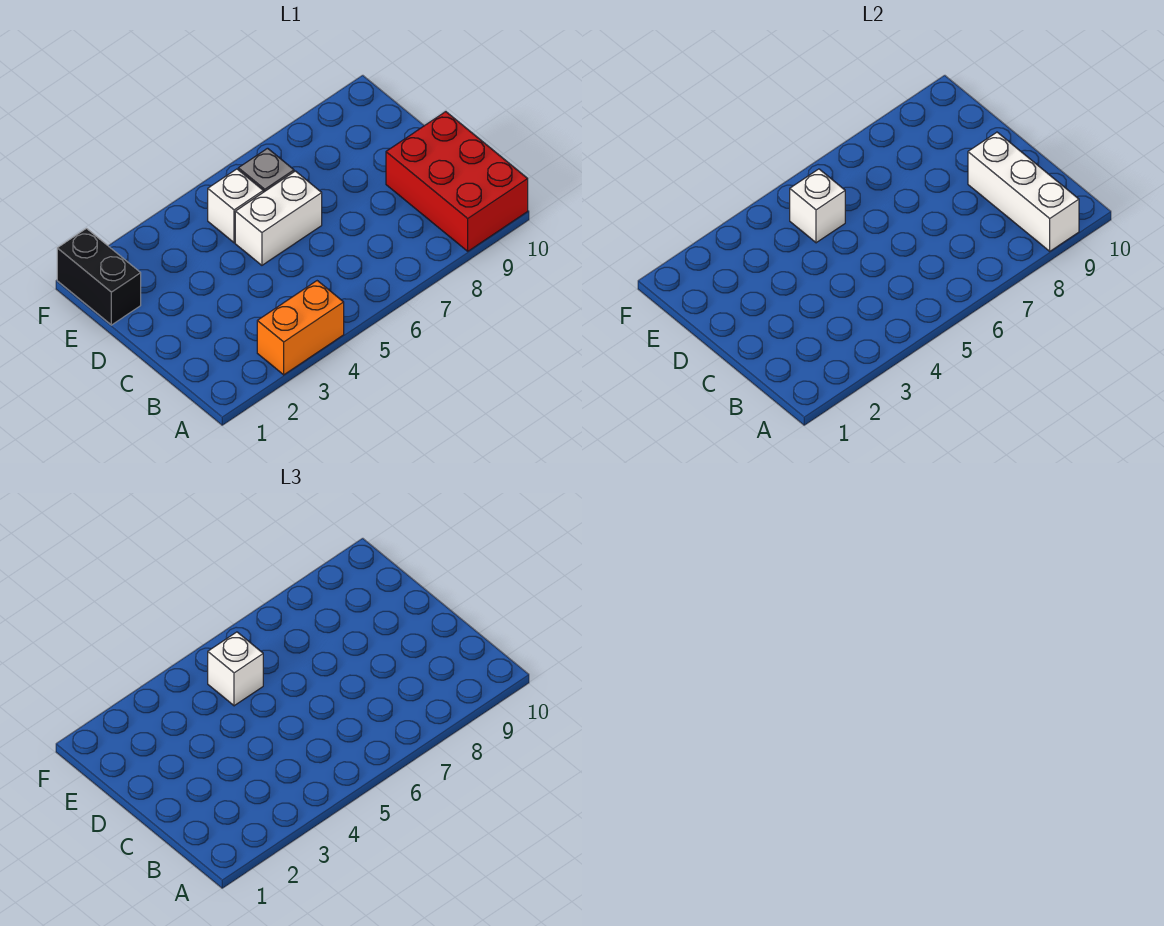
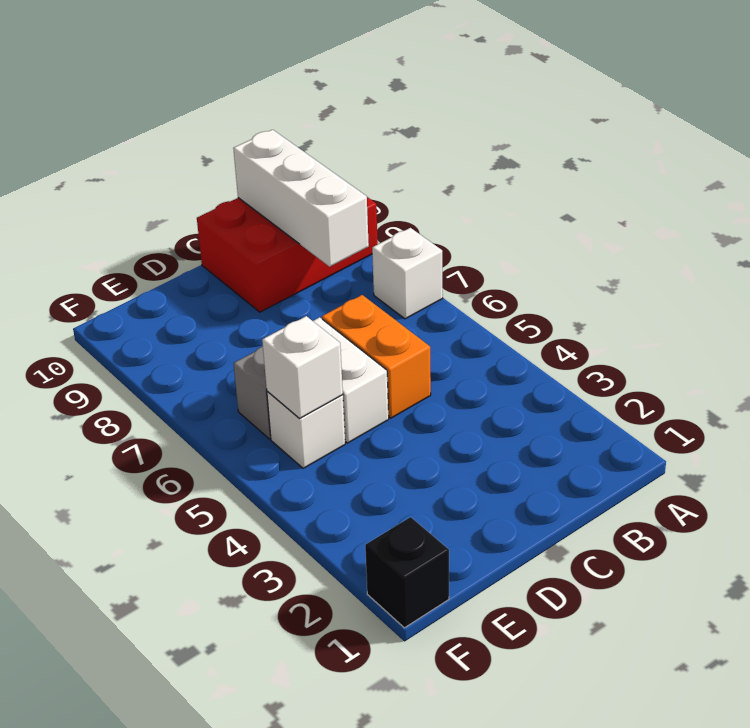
orange 1x2 brick [257,281,344,375] -> orange 1x2 brick moved to [322,295,431,418]
white 1x3 brick [968,132,1079,251] -> white 1x3 brick turned to [233,130,369,267]
black 1x2 brick [57,229,141,325] -> black 1x1 brick [365,517,449,628]
white 1x1 brick [208,632,263,706] -> white 1x1 brick moved to [372,228,443,319]

